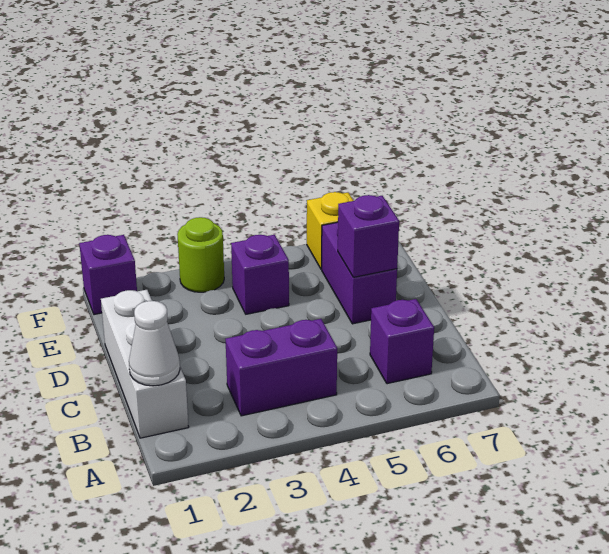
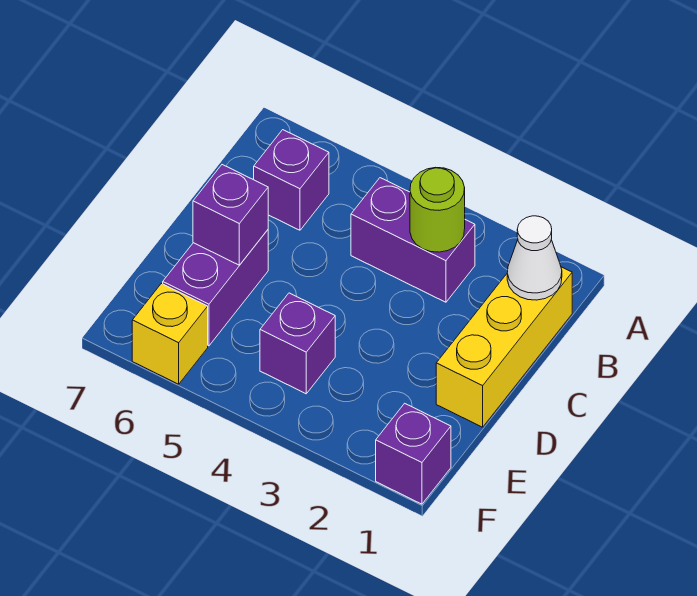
white 1x3 brick [101,290,189,438] -> yellow 1x3 brick [436,267,572,427]
lime 1x1 round brick [177,217,224,292] -> lime 1x1 round brick moved to [410,167,465,252]

